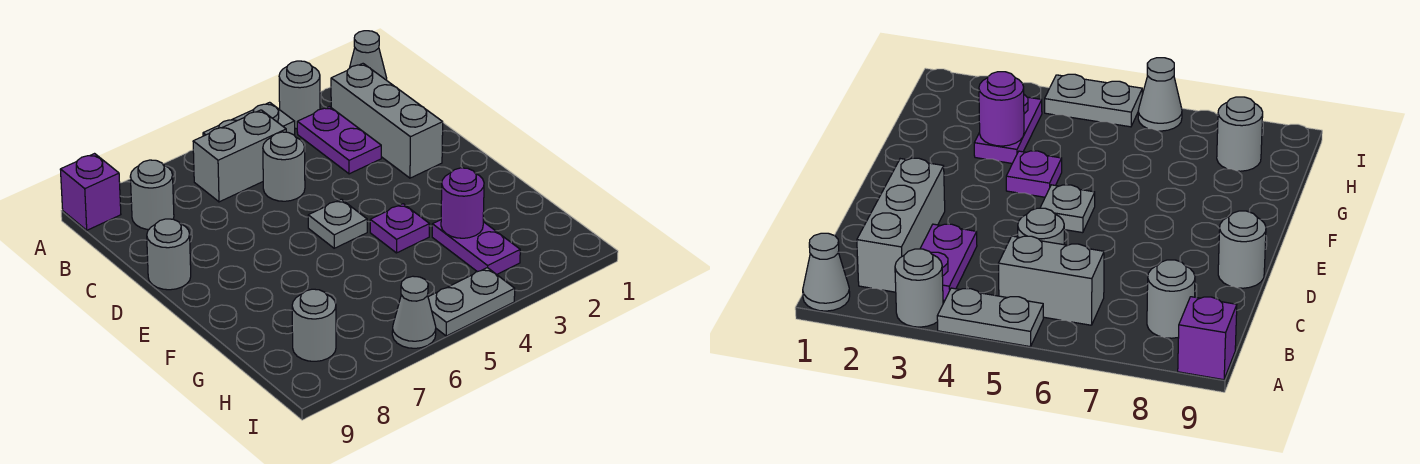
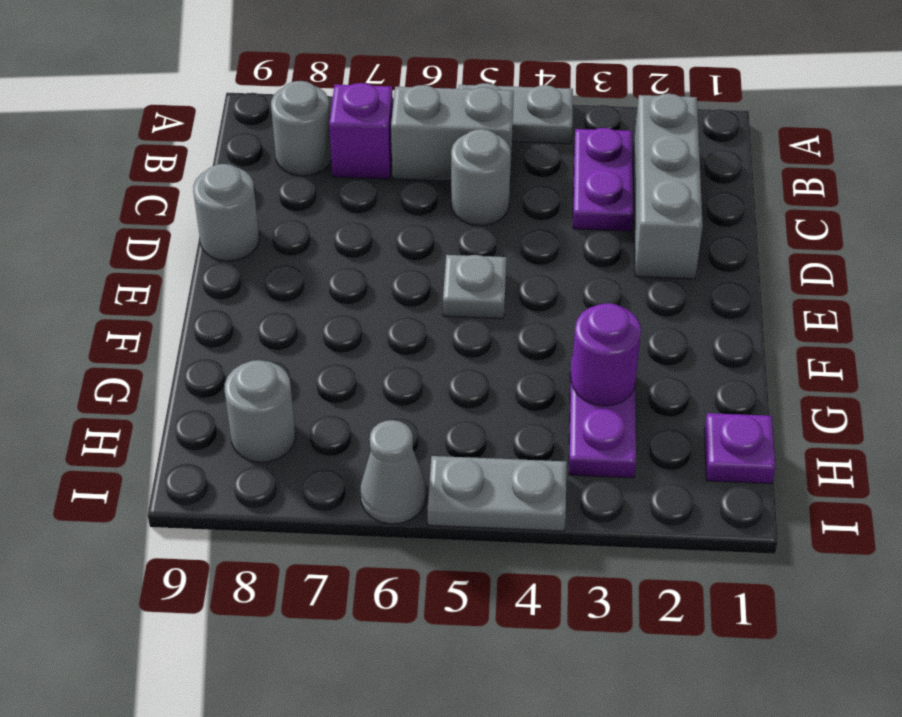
grey 1x1 cone [350,31,387,80] -> none
grey 1x1 round brick [279,61,320,129] -> none
purple 1x1 brick [60,154,121,230] -> purple 1x1 brick moved to [329,83,393,179]
purple 1x1 plate [370,204,429,253] -> purple 1x1 plate moved to [704,413,776,484]

